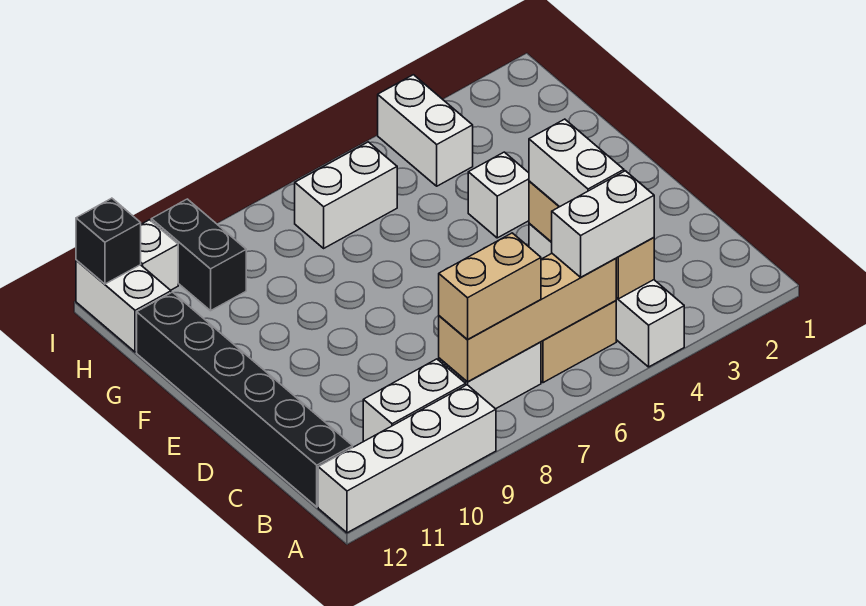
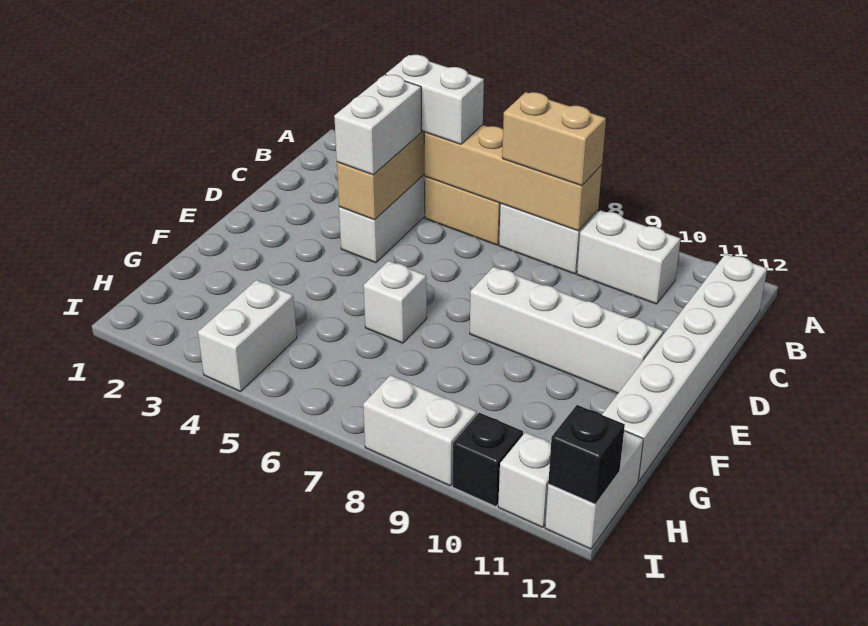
white 1x4 brick [318,385,496,533] -> white 1x4 brick moved to [470,267,663,393]
black 1x6 brick [137,292,353,507] -> white 1x6 brick [602,254,767,481]
white 1x1 brick [468,152,529,238] -> white 1x1 brick moved to [364,261,427,343]
white 1x2 brick [295,142,397,248] -> white 1x2 brick moved to [363,375,477,486]
black 1x2 brick [151,199,246,311] -> black 1x1 brick [453,413,523,506]

